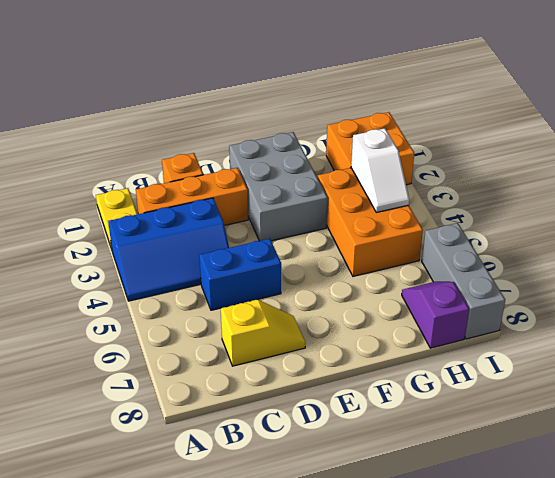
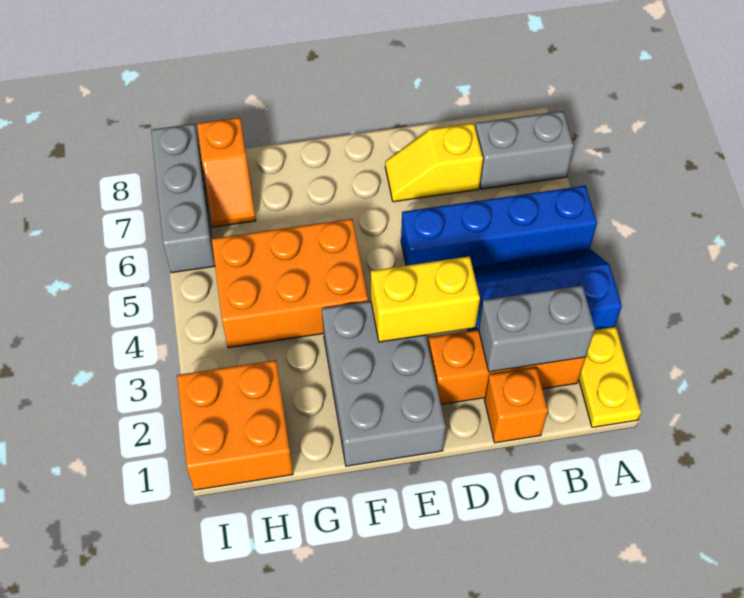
none -> grey 1x2 brick [475,111,574,189]
none -> grey 1x2 brick [479,286,595,372]
blue 1x2 brick [199,239,281,310] -> blue 1x4 brick [401,186,597,266]
none -> yellow 1x2 brick [371,256,480,342]
orange 2x3 brick [318,168,423,276] -> orange 2x3 brick turned to [212,219,368,348]
white 1x2 slope [351,128,409,212] -> none
purple 1x2 slope [402,282,469,348] -> orange 1x2 slope [197,118,256,227]

